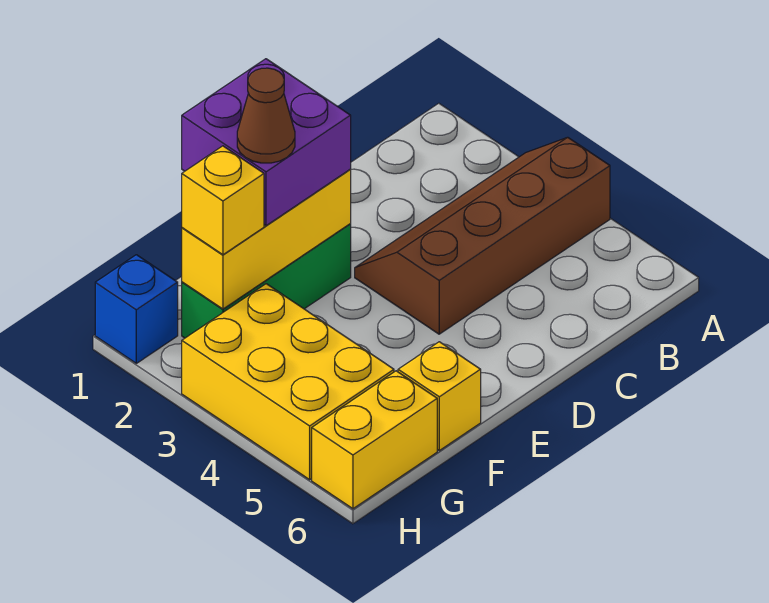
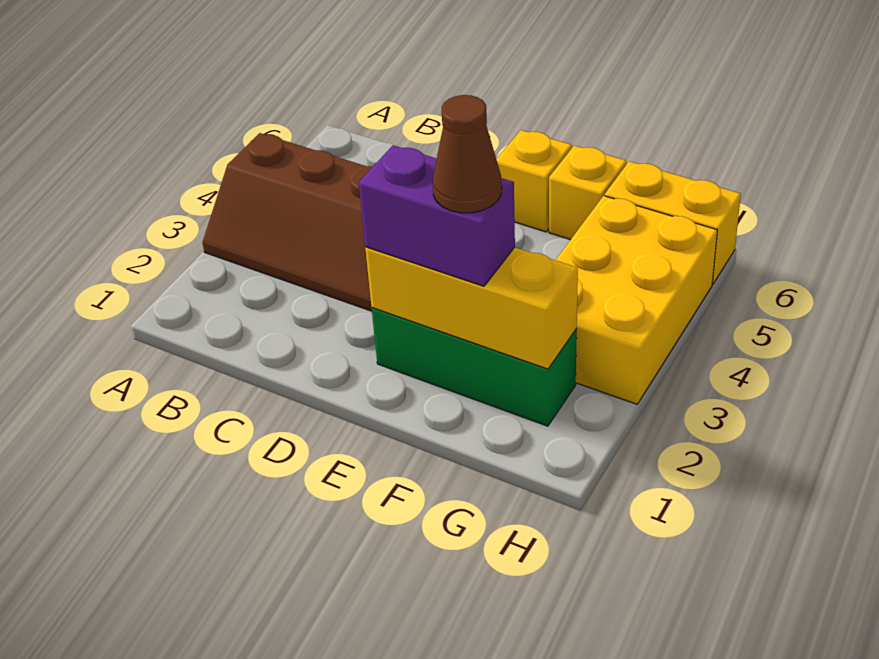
purple 2x2 brick [182,59,351,226] -> purple 1x2 brick [359,145,515,286]
yellow 1x1 brick [182,146,264,255] -> yellow 1x1 brick moved to [496,130,572,232]
blue 1x1 brick [95,255,178,363] -> none

